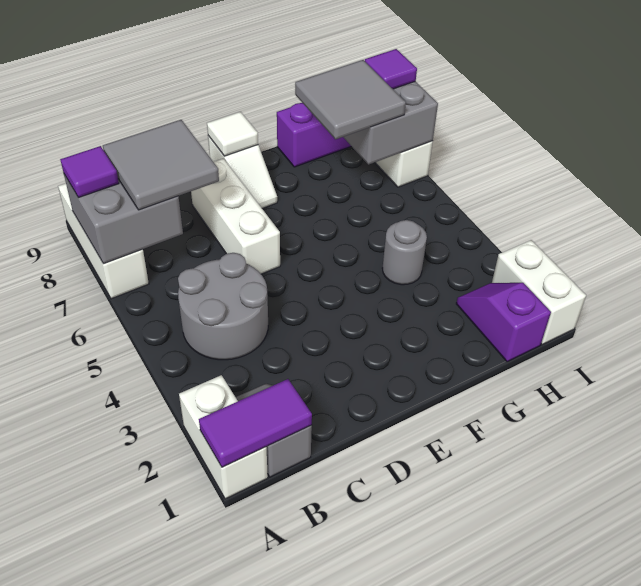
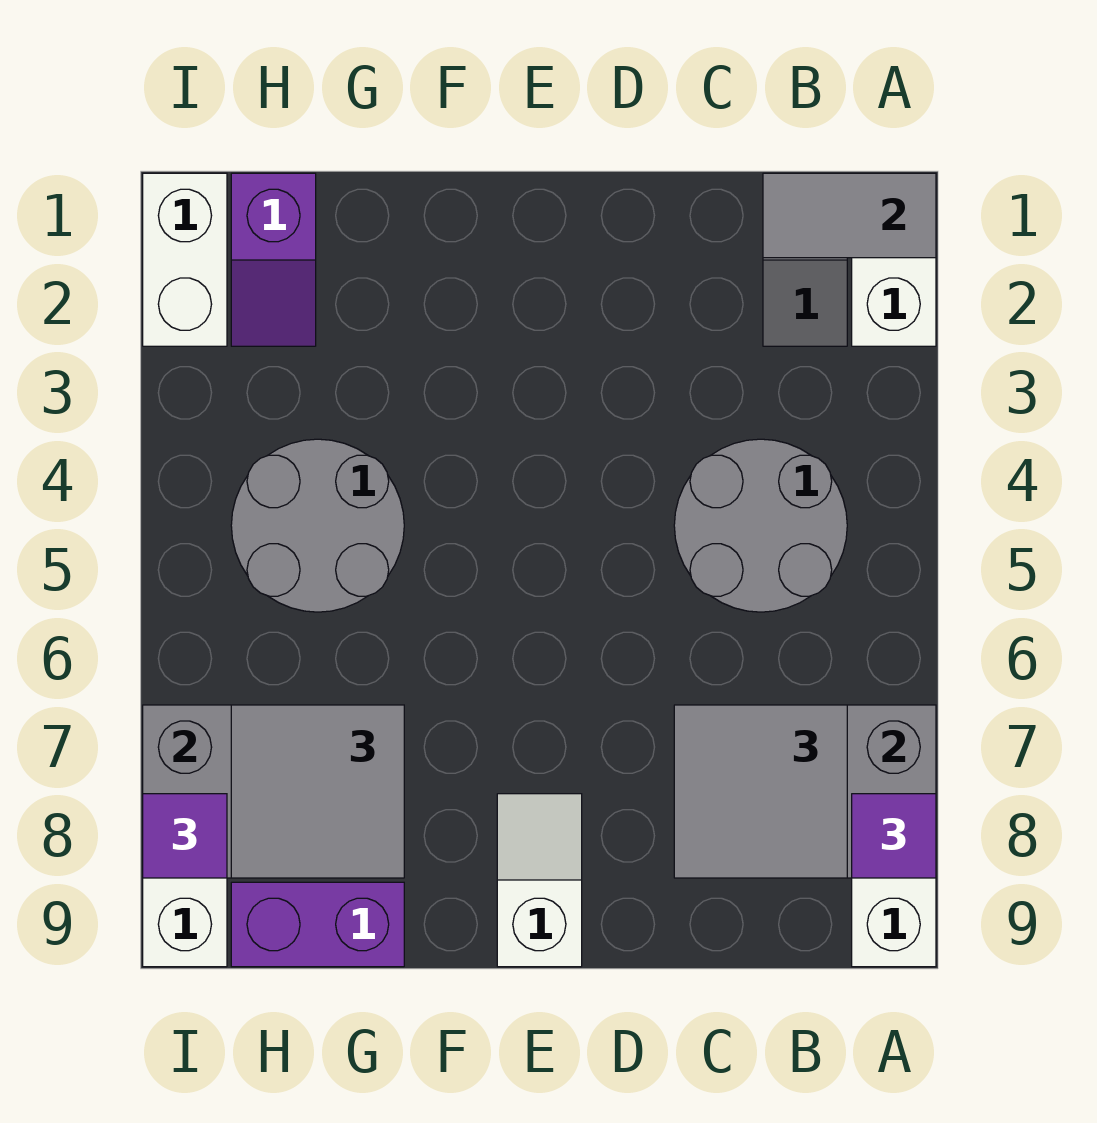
purple 1x2 tile [199,379,312,467] -> grey 1x2 tile [763,173,936,258]
white 1x3 brick [191,159,280,274] -> none
white 1x1 tile [207,112,258,156] -> none
grey 1x1 round brick [382,220,427,285] -> grey 2x2 round brick [231,439,404,612]

